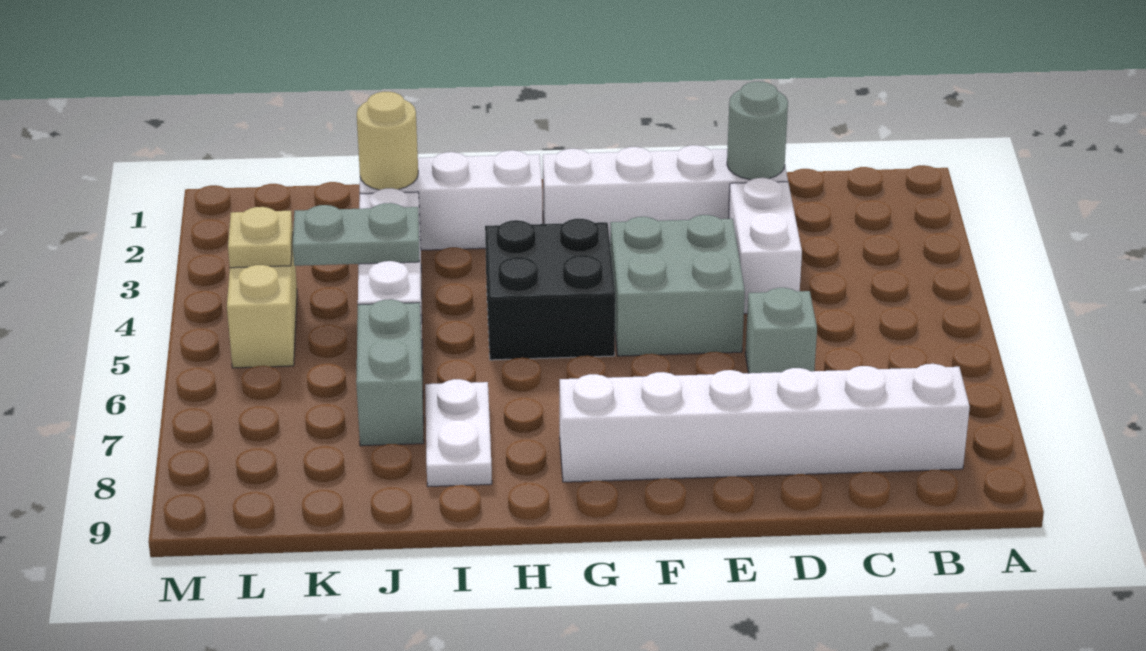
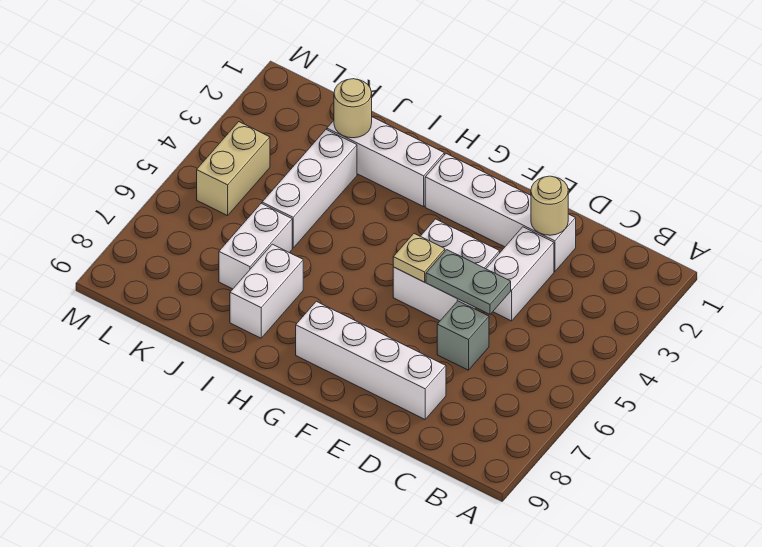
white 1x6 brick [560,364,970,482] -> white 1x4 brick [296,301,446,419]
grey 1x1 round brick [727,82,788,180] -> tan 1x1 round brick [531,176,568,235]
grey 2x2 brick [610,215,745,356] -> white 2x2 brick [393,219,500,321]
black 2x2 brick [485,219,615,360] -> none
white 1x2 plate [425,379,492,487] -> white 1x2 brick [230,244,303,338]
grey 1x2 plate [293,203,419,266] -> grey 1x2 plate moved to [426,250,511,314]
grey 1x2 brick [356,299,424,446] -> white 1x2 brick [219,203,292,289]
tan 1x1 plate [228,207,293,268] -> tan 1x1 plate moved to [393,234,445,282]

